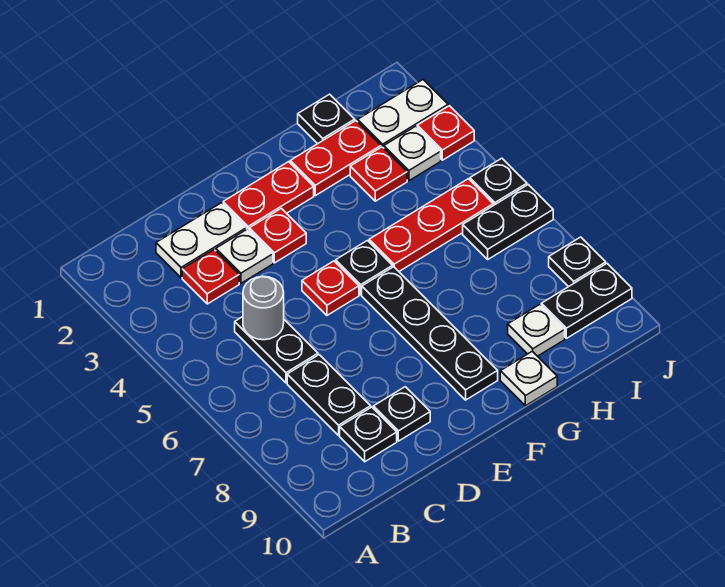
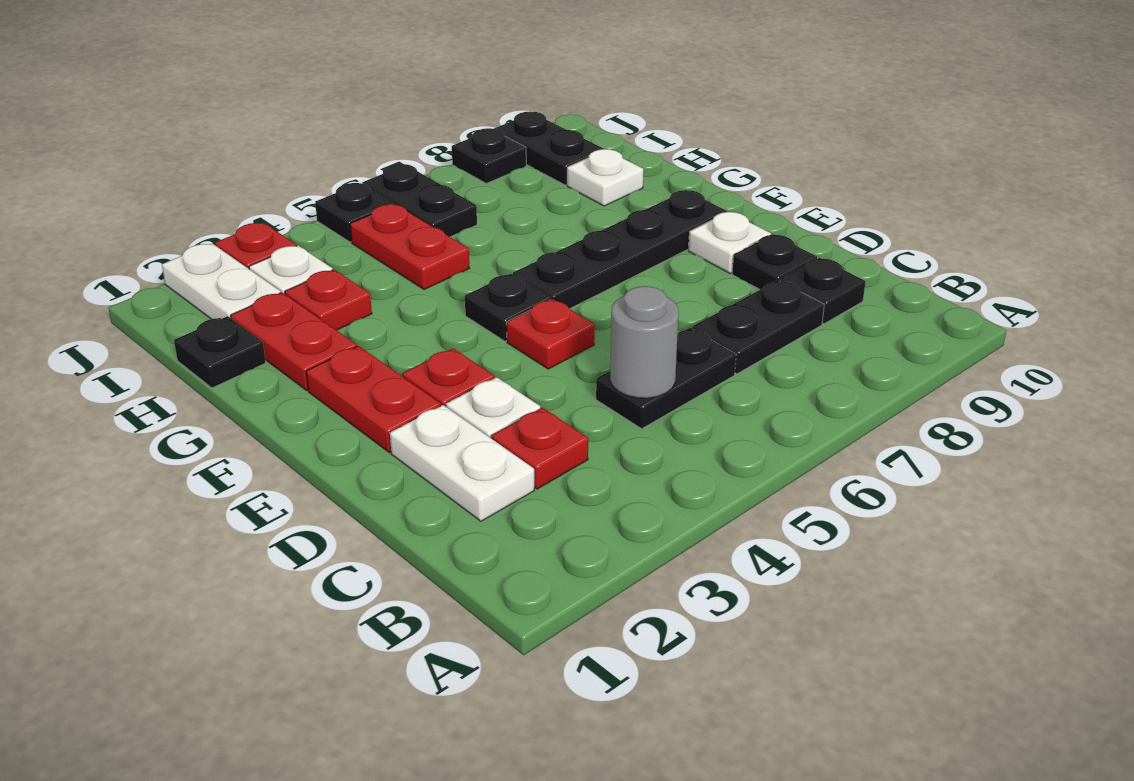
red 1x3 plate [369,179,493,271] -> red 1x2 plate [350,204,469,290]
white 1x1 plate [500,351,557,406] -> white 1x1 plate moved to [688,212,771,273]

